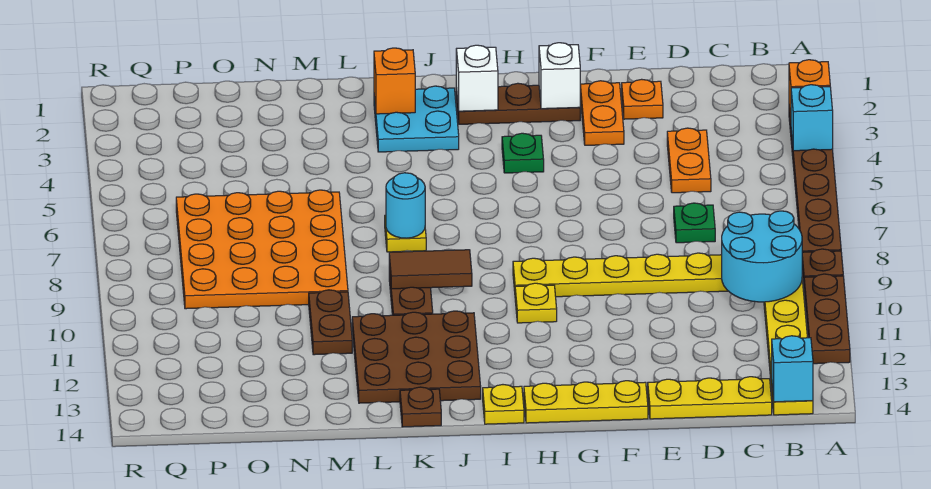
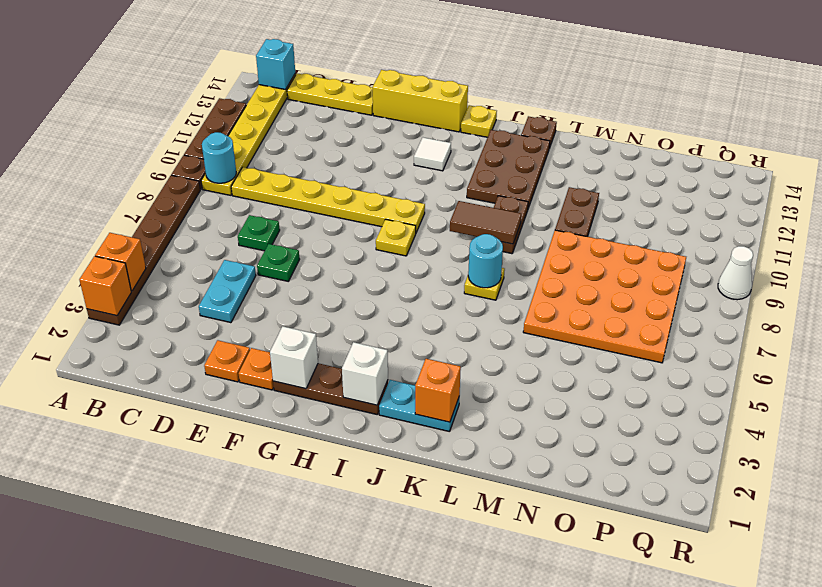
cyan 1x1 brick [791,85,833,151] -> orange 1x1 brick [95,233,146,291]
cyan 2x2 round brick [722,211,802,302] -> cyan 1x1 round brick [202,132,236,183]
orange 1x2 plate [667,128,711,193] -> cyan 1x2 plate [199,260,256,323]
orange 1x2 plate [580,81,624,145] -> orange 1x1 plate [239,348,274,390]
yellow 1x3 plate [524,381,648,423] -> yellow 1x3 brick [373,70,468,132]
green 1x1 plate [502,133,544,173] -> green 1x1 plate moved to [257,244,300,281]
yellow 1x1 plate [515,283,557,323] -> yellow 1x1 plate moved to [376,219,416,256]
none -> white 1x1 tile [414,138,451,171]
cyan 2x2 plate [374,86,459,152] -> cyan 1x2 plate [379,380,459,432]
brown 3x3 plate [352,311,481,403] -> brown 2x3 plate [467,130,550,208]
none -> white 1x1 cone [718,246,753,300]

